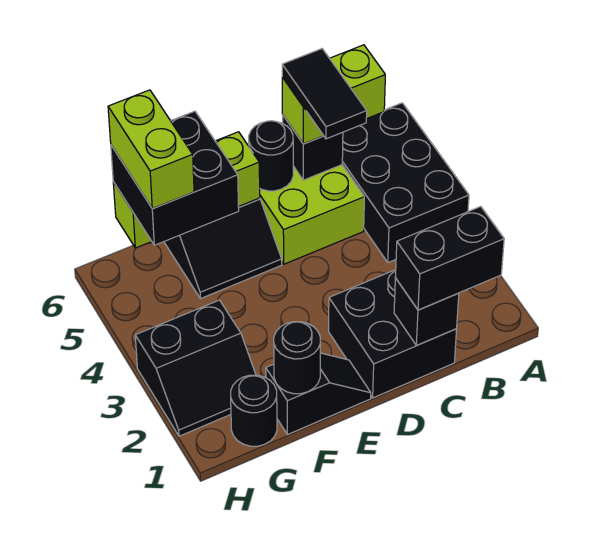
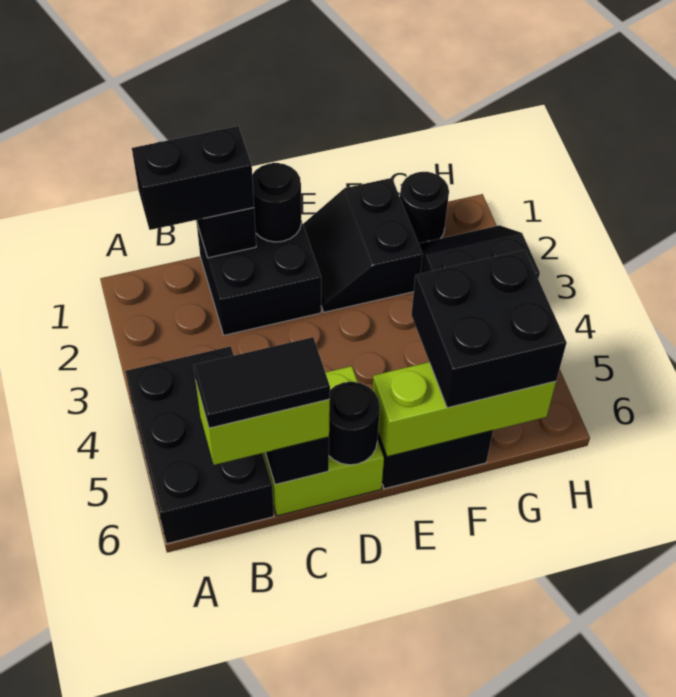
black 1x2 tile [282,49,367,139] -> black 1x2 tile turned to [193,337,330,428]
black 1x2 slope [266,353,371,435] -> black 2x2 slope [303,178,423,312]
black 1x1 round brick [274,322,320,394] -> black 1x1 round brick moved to [252,163,301,242]
lime 1x2 brick [108,90,194,208] -> none

